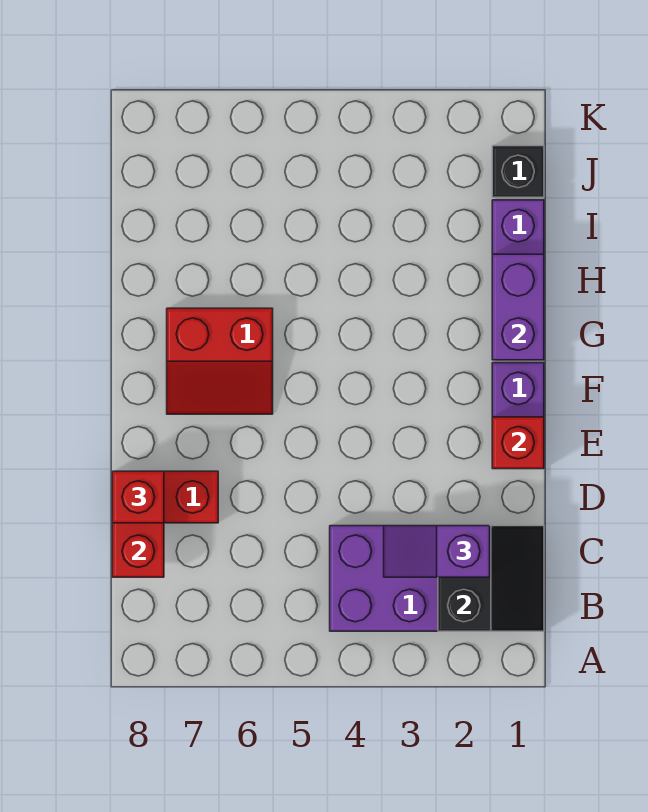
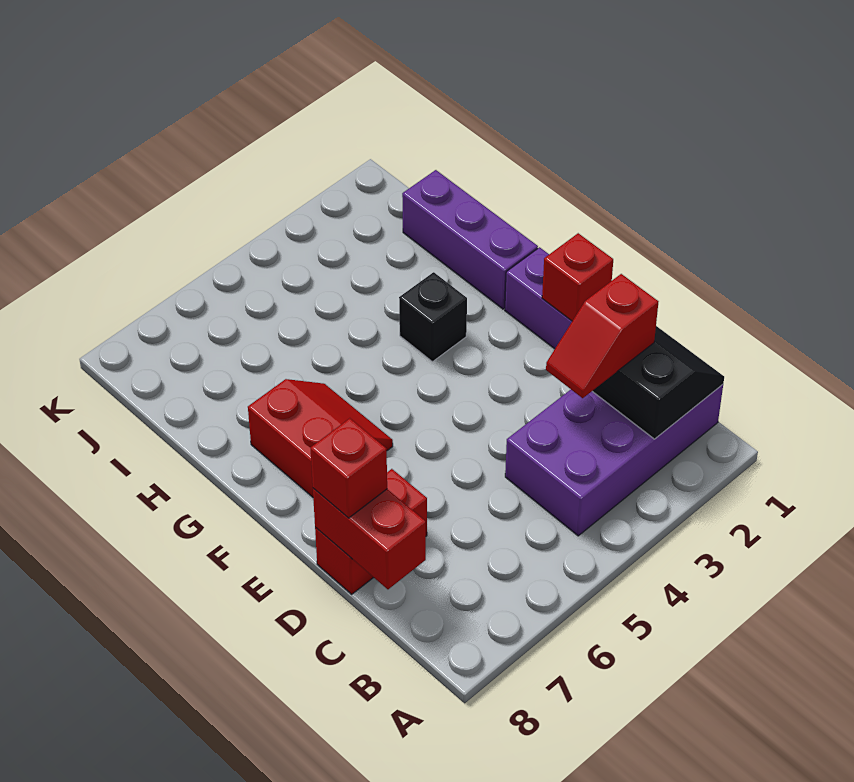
purple 1x2 slope [384,526,490,577] -> red 1x2 slope [546,274,658,398]
red 2x2 slope [167,308,273,414] -> red 2x2 slope turned to [248,379,393,497]
purple 1x2 brick [492,254,544,360] -> none
black 1x1 brick [492,146,544,197] -> black 1x1 brick moved to [399,272,467,362]

